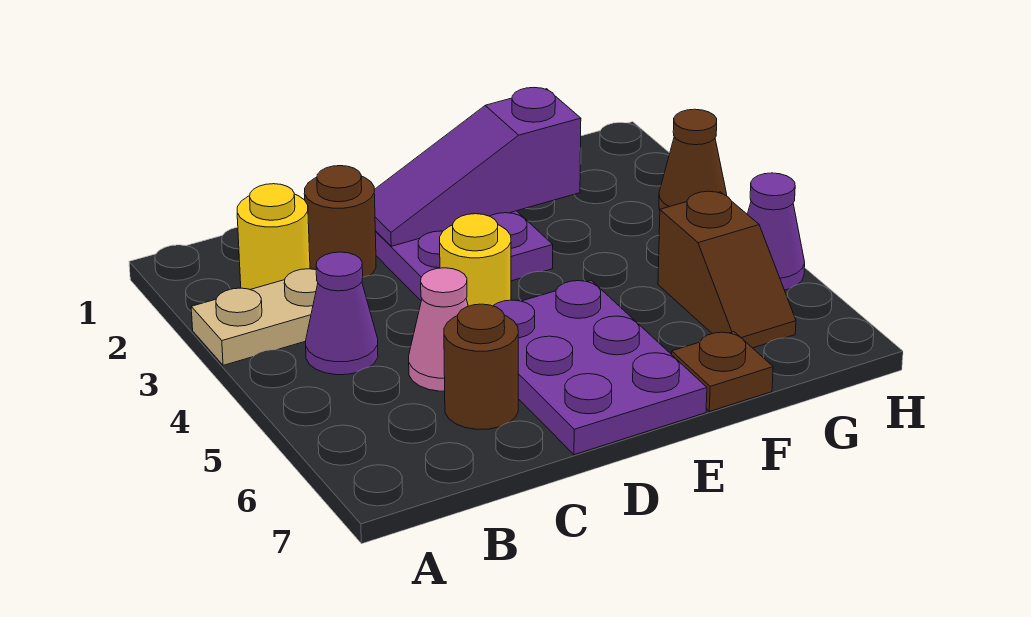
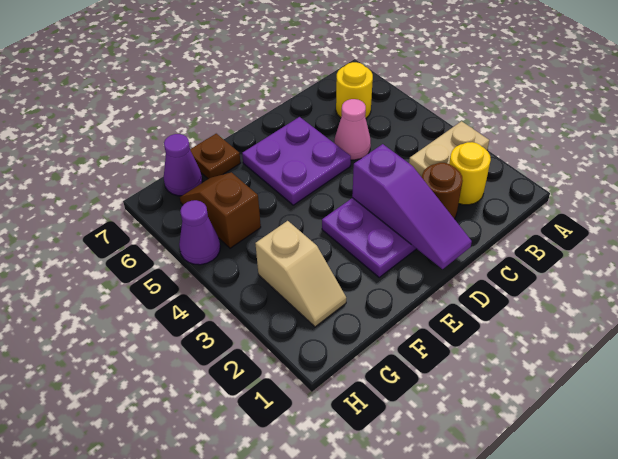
purple 1x1 cone [306,252,378,375] -> purple 1x1 cone moved to [164,134,202,196]
brown 1x1 round brick [444,304,518,429] -> none
purple 1x3 slope [374,88,581,246] -> purple 1x3 slope turned to [352,144,472,269]
yellow 1x1 round brick [440,214,511,306] -> yellow 1x1 round brick moved to [336,62,373,118]
purple 2x3 plate [493,280,707,455] -> purple 2x2 plate [242,117,351,205]
none -> tan 1x2 slope [255,221,346,327]
brown 1x1 cone [659,109,727,210] -> none

